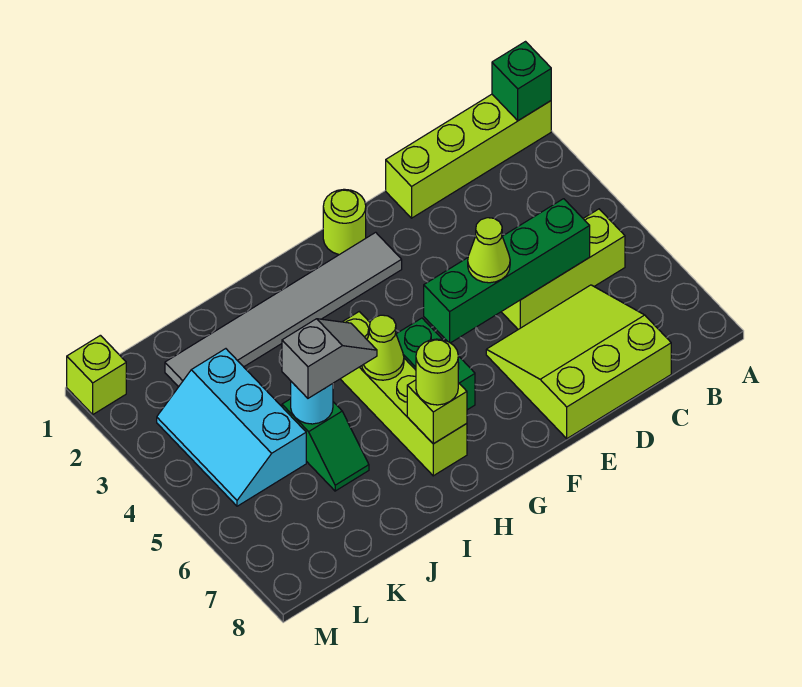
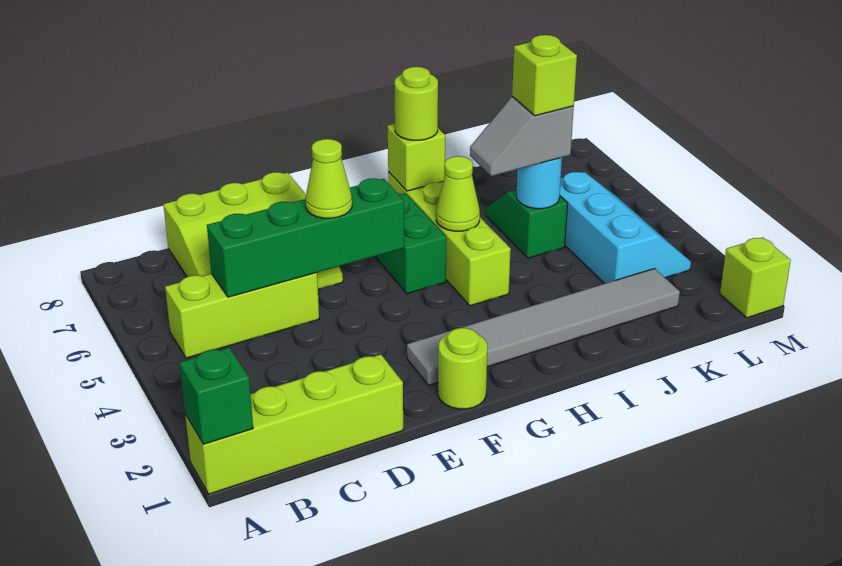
none -> lime 1x1 brick [512,35,577,116]

